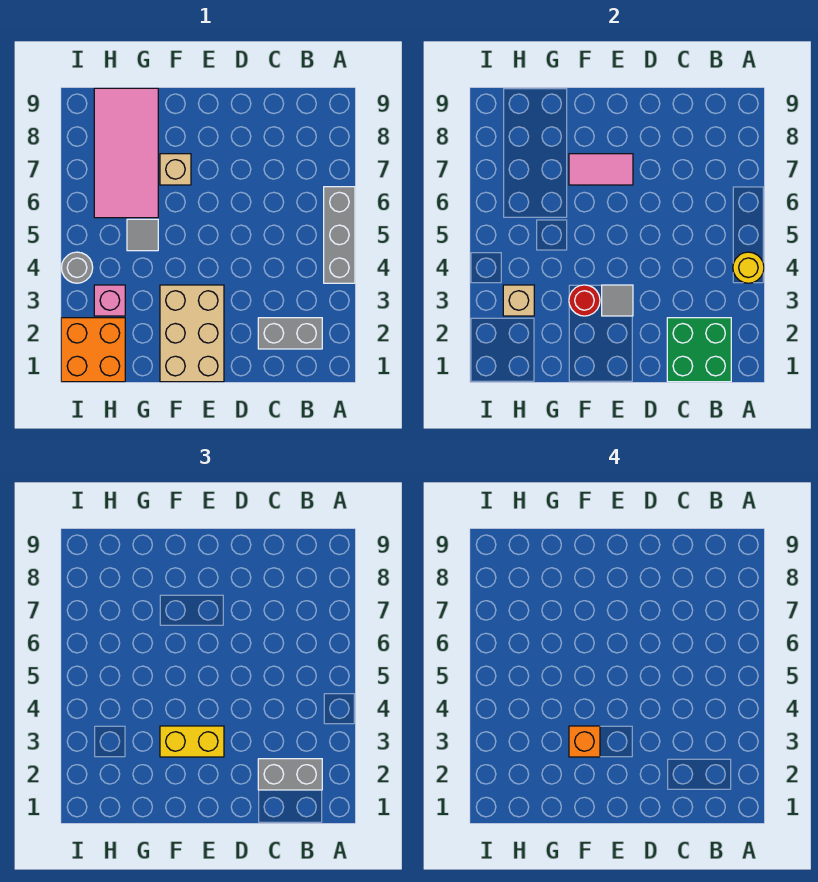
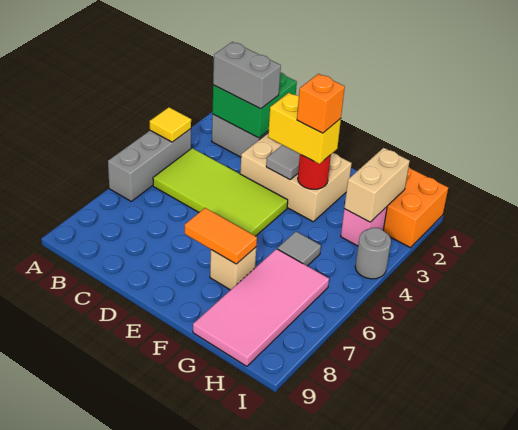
yellow 1x1 round brick [733,252,764,283] -> yellow 1x1 tile [150,107,191,142]
none -> lime 2x4 tile [153,148,288,236]
tan 2x3 brick [160,285,224,382] -> tan 2x3 brick turned to [240,133,352,222]
pink 1x2 tile [569,154,633,185] -> orange 1x2 tile [185,208,257,264]
tan 1x1 brick [503,285,534,316] -> tan 1x2 brick [344,148,410,222]

